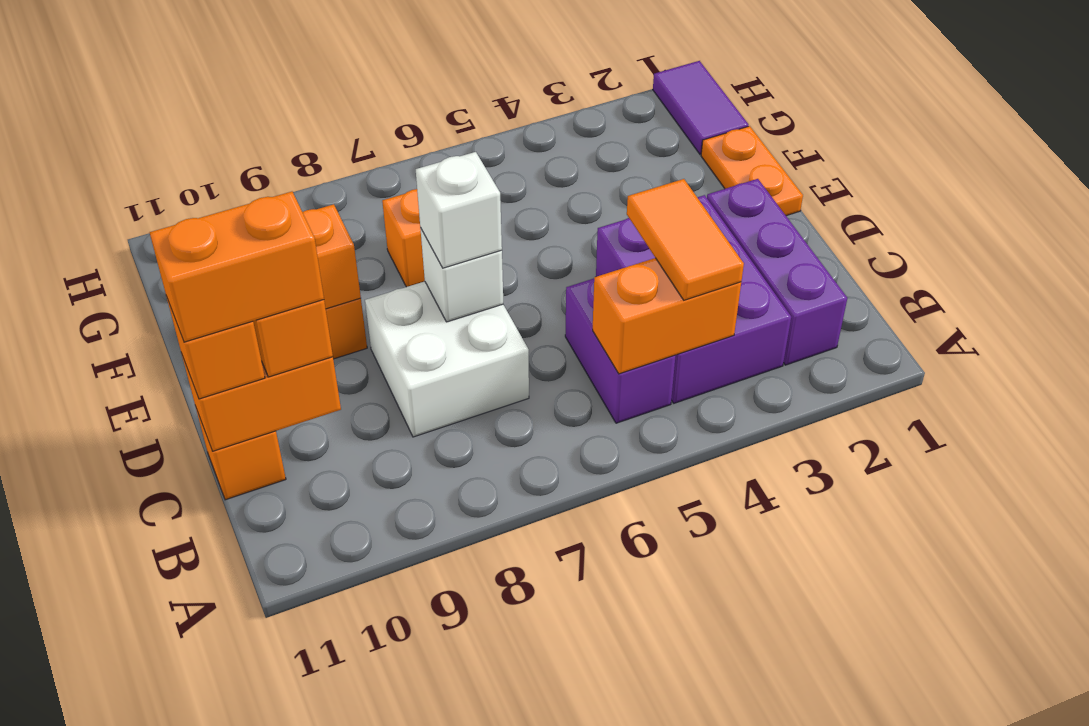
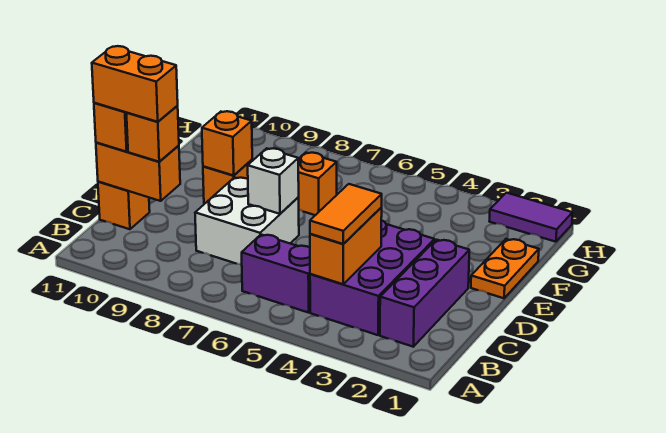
orange 1x2 brick [593,258,741,374] -> orange 1x2 brick turned to [310,208,382,284]
purple 1x2 brick [565,279,675,423] -> purple 1x2 brick turned to [242,235,310,313]
white 1x1 brick [416,152,502,268] -> none
purple 1x2 tile [653,61,748,154] -> purple 1x2 tile turned to [489,193,573,242]

